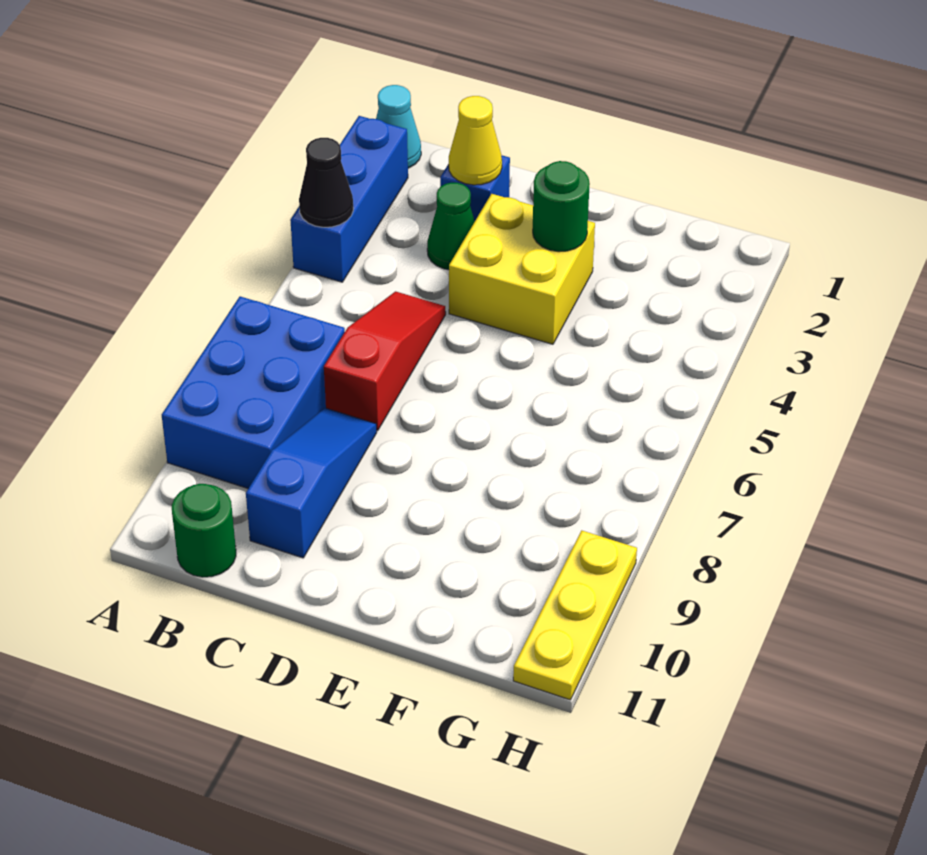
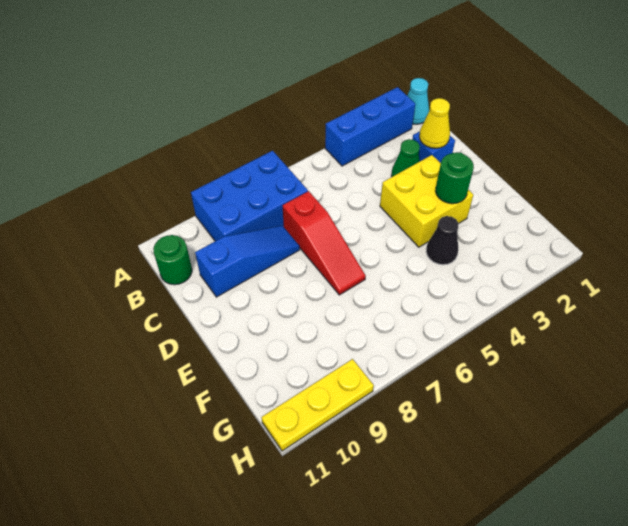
black 1x1 cone [299,138,353,227] -> black 1x1 cone moved to [426,216,459,265]
red 1x3 slope [324,291,446,430] -> red 1x3 slope turned to [283,191,366,295]

